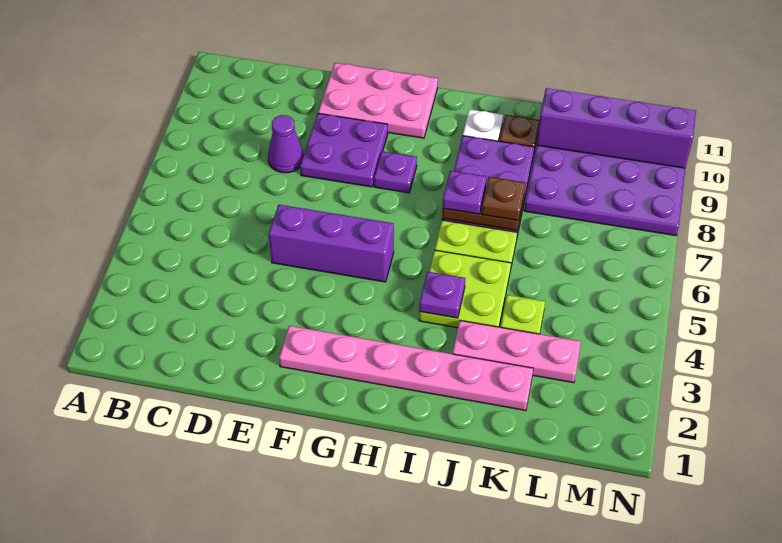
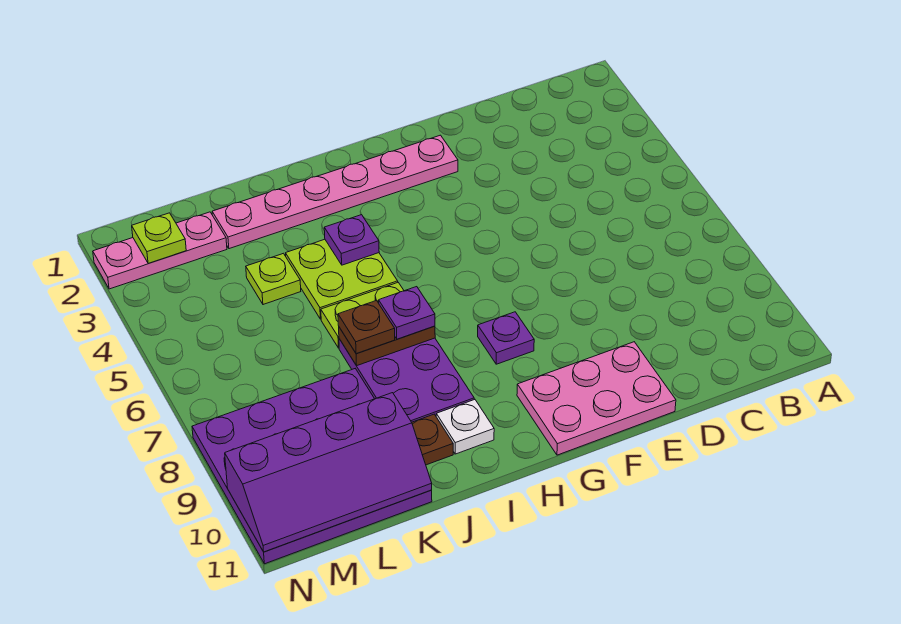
purple 1x1 cone [268,115,304,173] -> none
purple 1x3 brick [269,205,394,282] -> none
purple 2x2 plate [300,113,388,187] -> none
pink 1x3 plate [452,321,581,383] -> pink 1x3 plate moved to [93,212,227,289]
none -> lime 1x1 plate [132,213,186,264]

